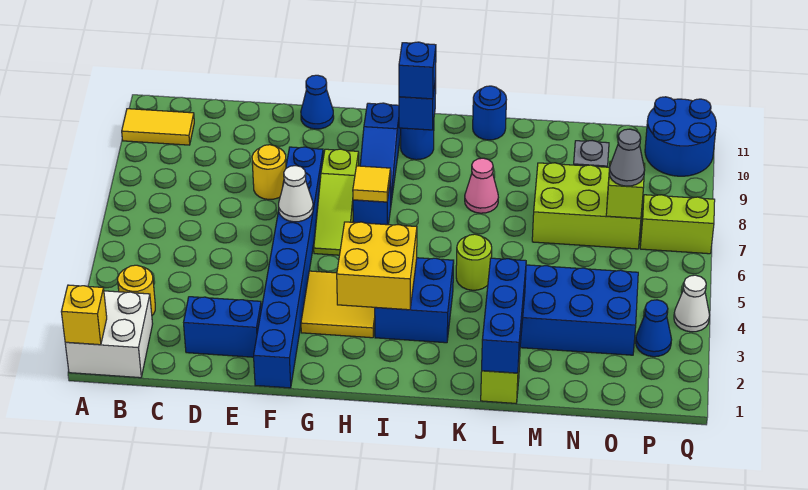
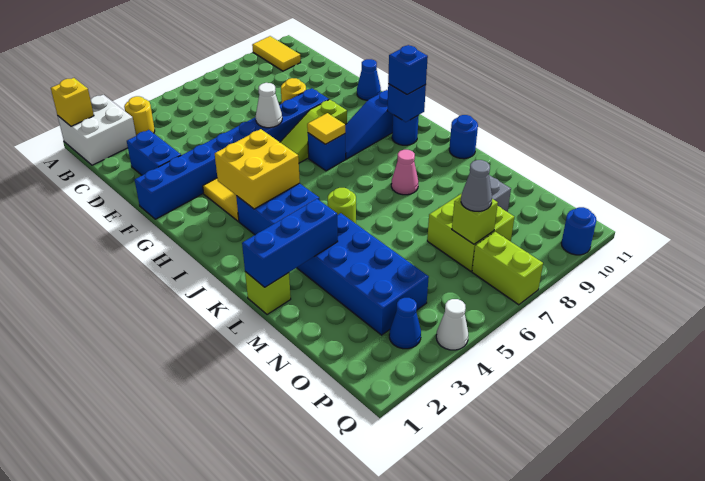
lime 2x3 brick [532,163,641,249] -> lime 2x2 brick [427,194,514,271]
blue 2x2 round brick [645,97,716,176] -> blue 1x1 round brick [561,207,596,255]

